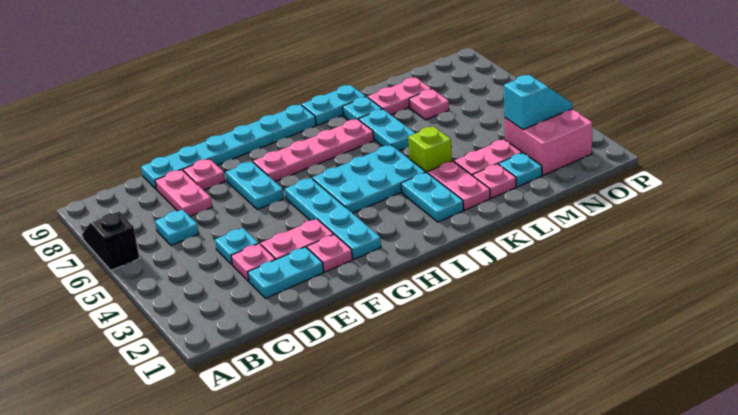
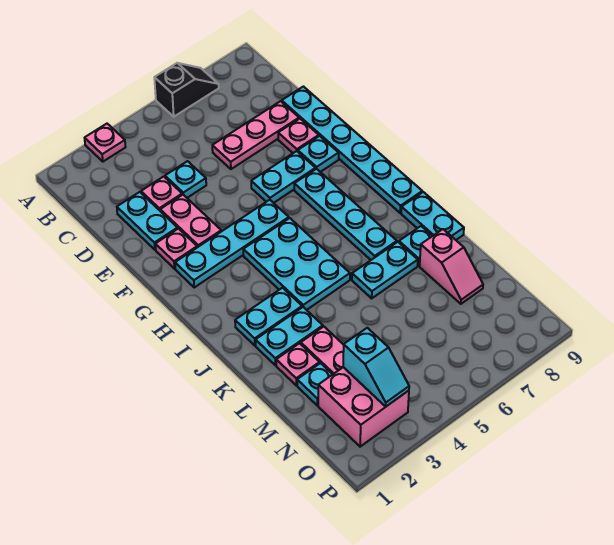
cyan 1x1 plate [155,210,199,245] -> cyan 1x1 plate moved to [298,136,339,172]
pink 1x2 plate [155,170,212,216] -> pink 1x3 plate [212,101,299,169]
pink 1x4 plate [253,119,374,181] -> cyan 1x4 plate [294,169,397,260]
pink 1x2 plate [428,161,490,210] -> cyan 1x2 plate [256,307,323,365]
lime 1x1 brick [408,126,452,173] -> none
pink 1x2 plate [368,77,431,115] -> pink 1x2 slope [420,229,483,304]
pink 1x1 plate [409,89,449,120] -> pink 1x1 plate moved to [85,124,125,162]

